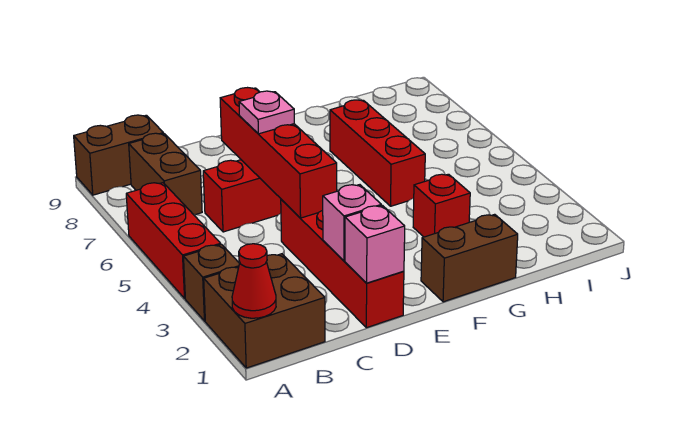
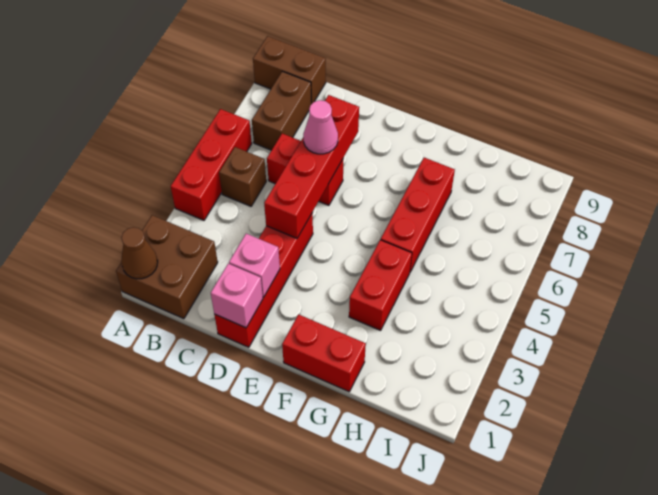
red 1x1 cone [232,244,276,318] -> brown 1x1 cone [121,227,158,279]
brown 1x1 brick [184,244,239,321] -> brown 1x1 brick moved to [219,147,266,206]
pink 1x1 plate [239,91,294,134] -> pink 1x1 cone [303,100,338,154]
brown 1x2 brick [421,214,518,302] -> red 1x2 brick [282,314,366,392]
red 1x1 brick [413,174,470,237] -> red 1x2 brick [349,240,412,330]

